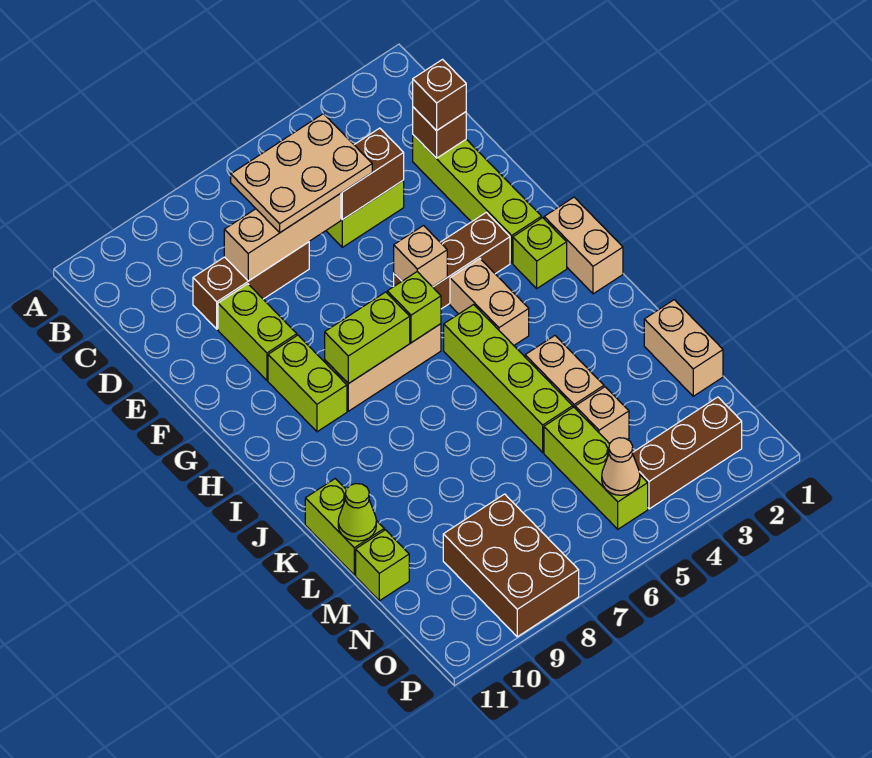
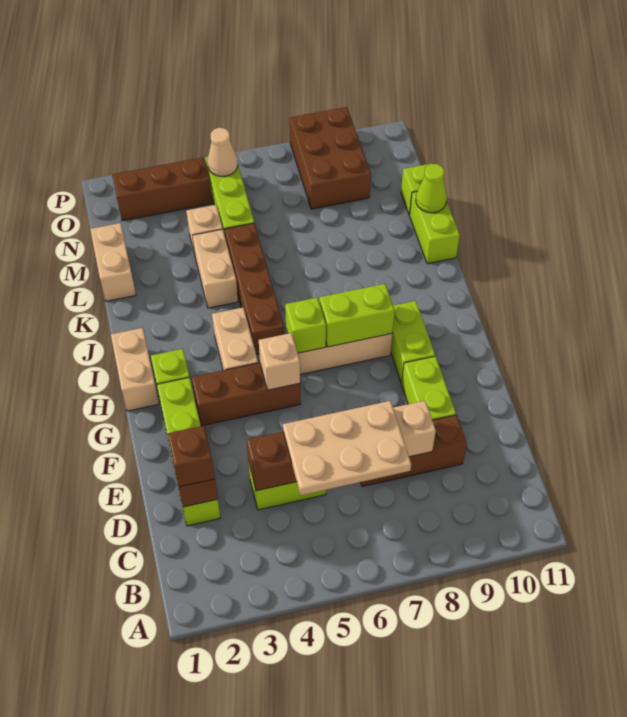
lime 1x4 brick [444,305,573,452] -> brown 1x4 brick [224,223,284,354]

